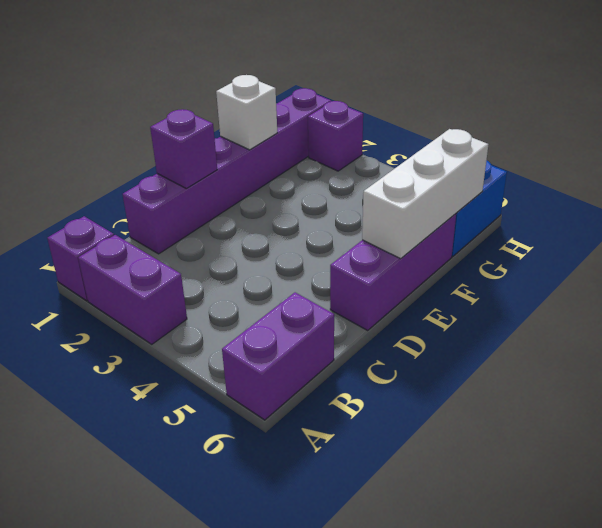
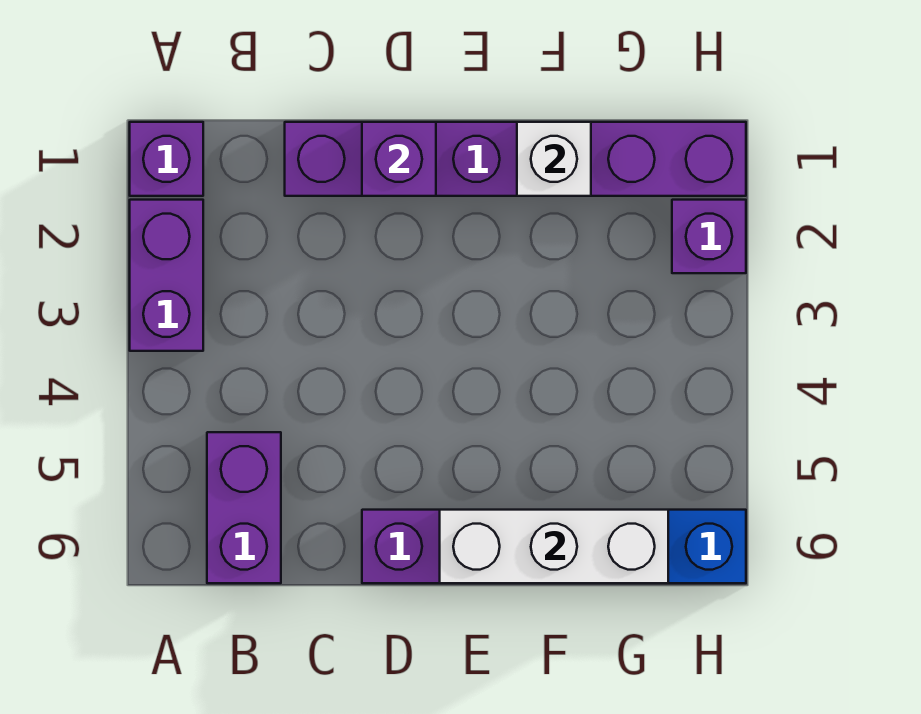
purple 1x2 brick [222,292,334,420] -> purple 1x2 brick turned to [207,432,281,583]

